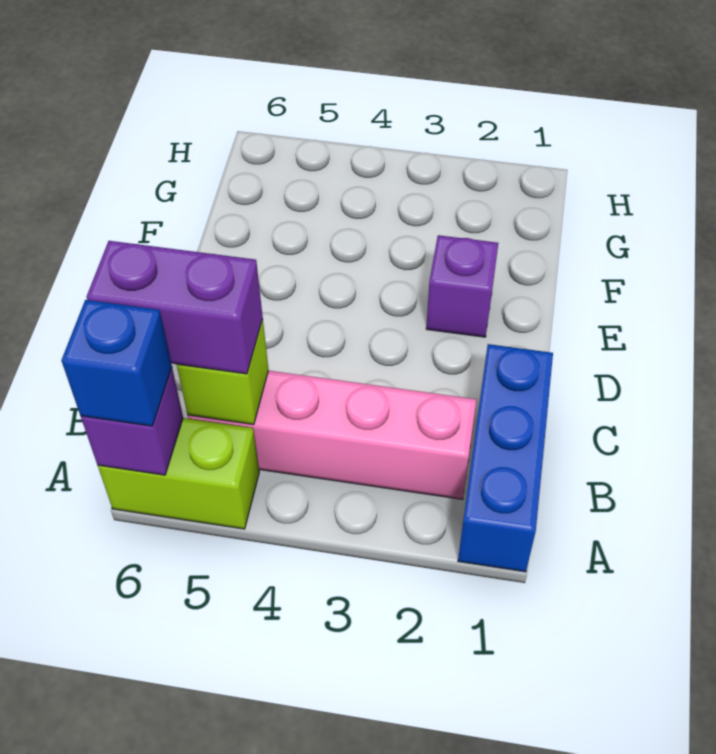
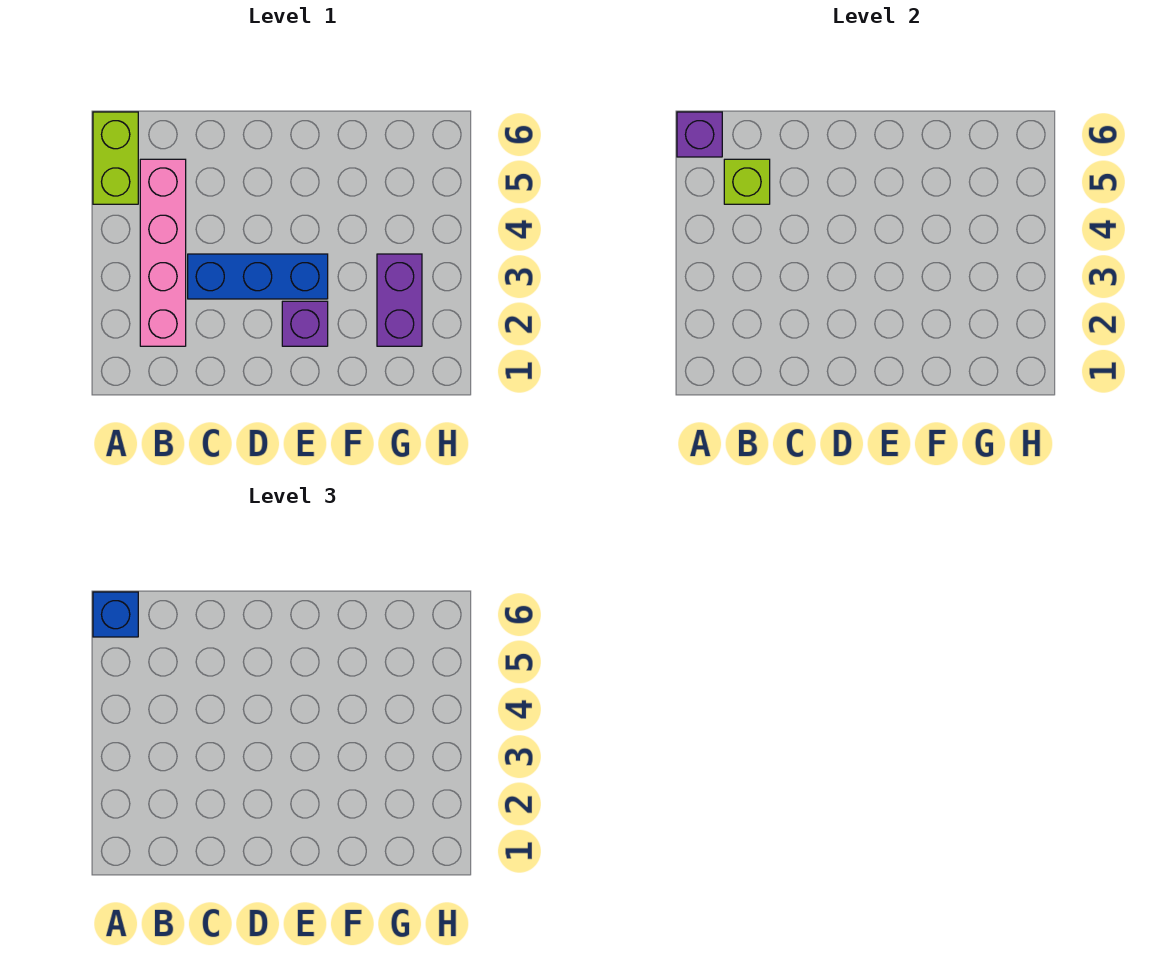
blue 1x3 brick [458,344,553,572] -> blue 1x3 brick moved to [188,254,328,299]
purple 1x2 brick [87,241,263,374] -> purple 1x2 brick moved to [377,254,422,346]

